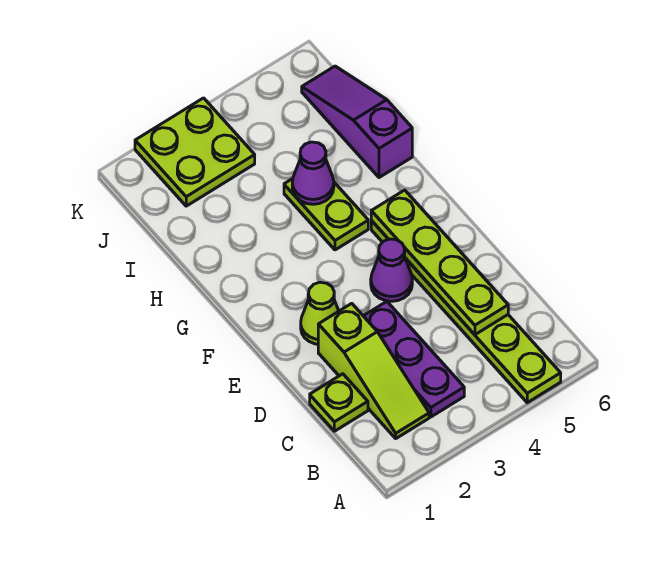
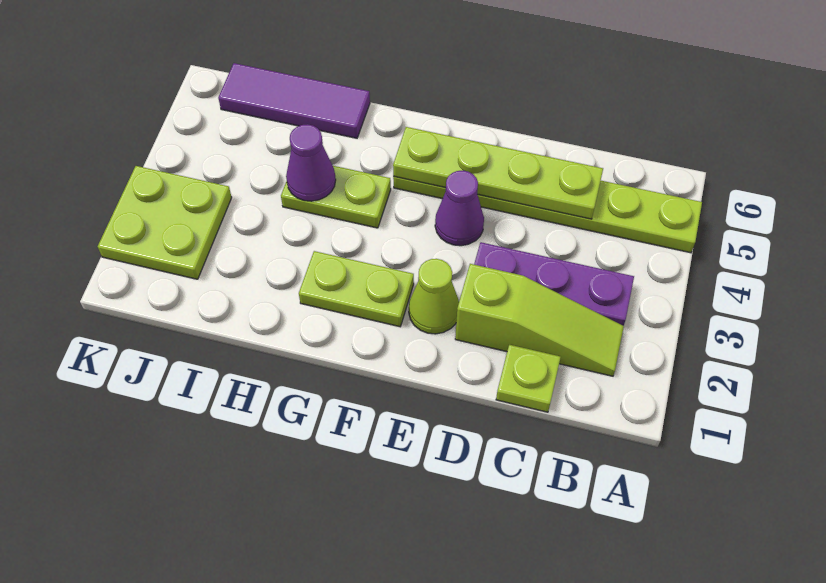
none -> lime 1x2 plate [299,251,414,327]
purple 1x3 slope [302,66,412,178] -> purple 1x3 tile [218,63,370,138]

